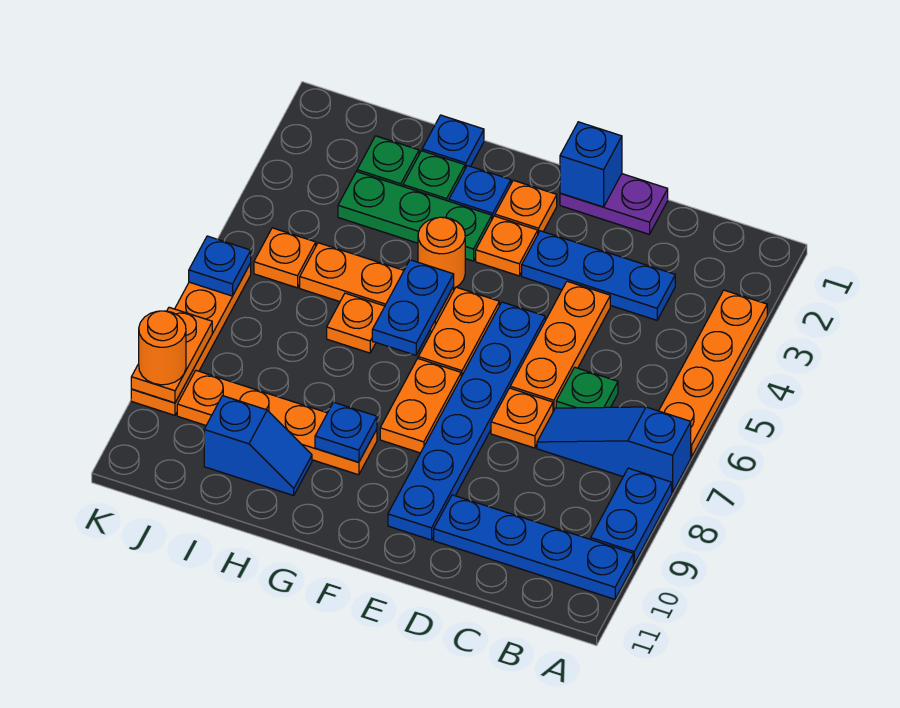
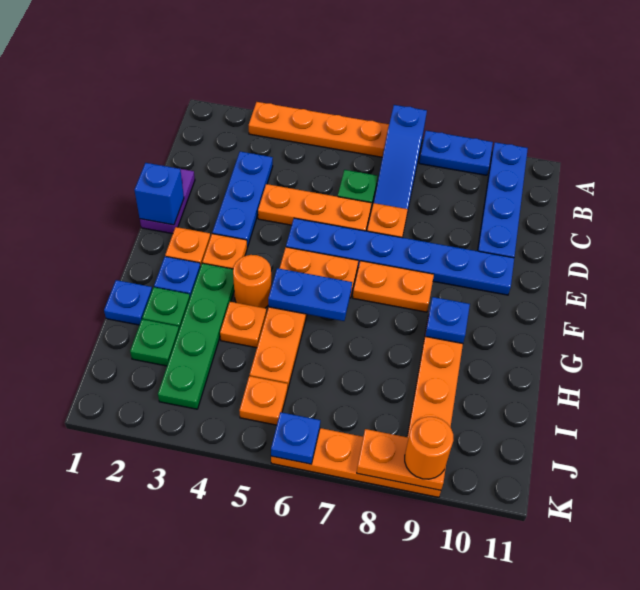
green 1x3 plate [338,172,492,261] -> green 1x4 plate [158,263,234,409]
orange 1x1 plate [327,293,385,353] -> orange 1x1 plate moved to [220,302,266,348]
blue 1x2 slope [204,396,312,495] -> none

